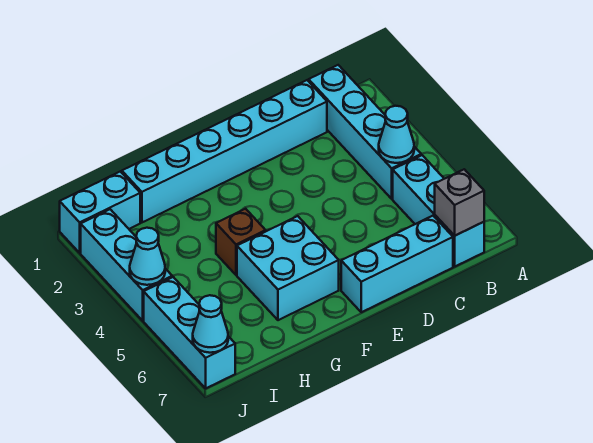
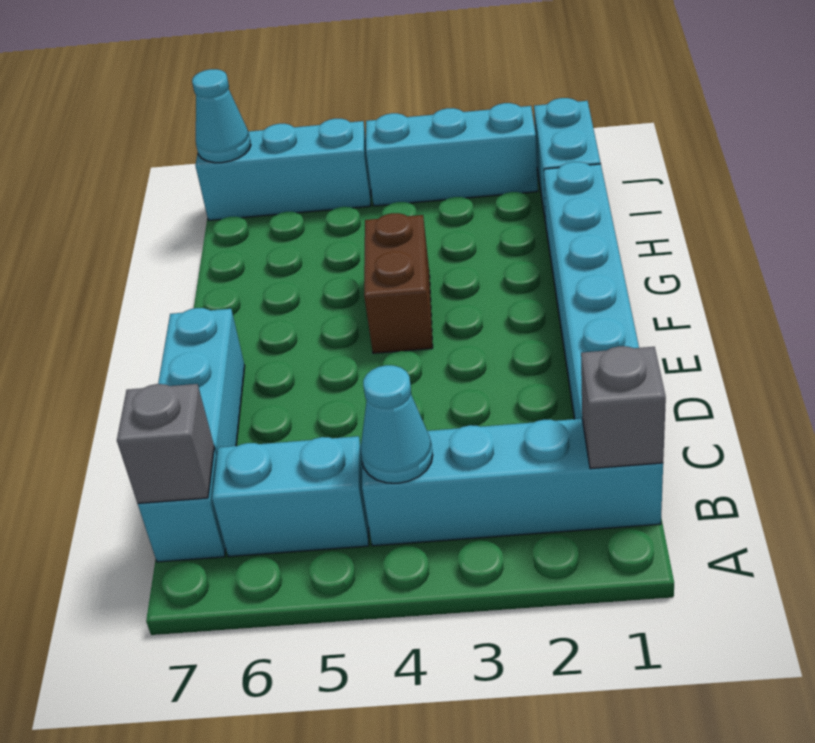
none -> grey 1x1 brick [581,346,666,469]
cyan 2x2 brick [237,216,339,320] -> none
brown 1x1 brick [216,209,266,275] -> brown 1x2 brick [364,213,433,353]
cyan 1x1 cone [130,228,165,285] -> none

